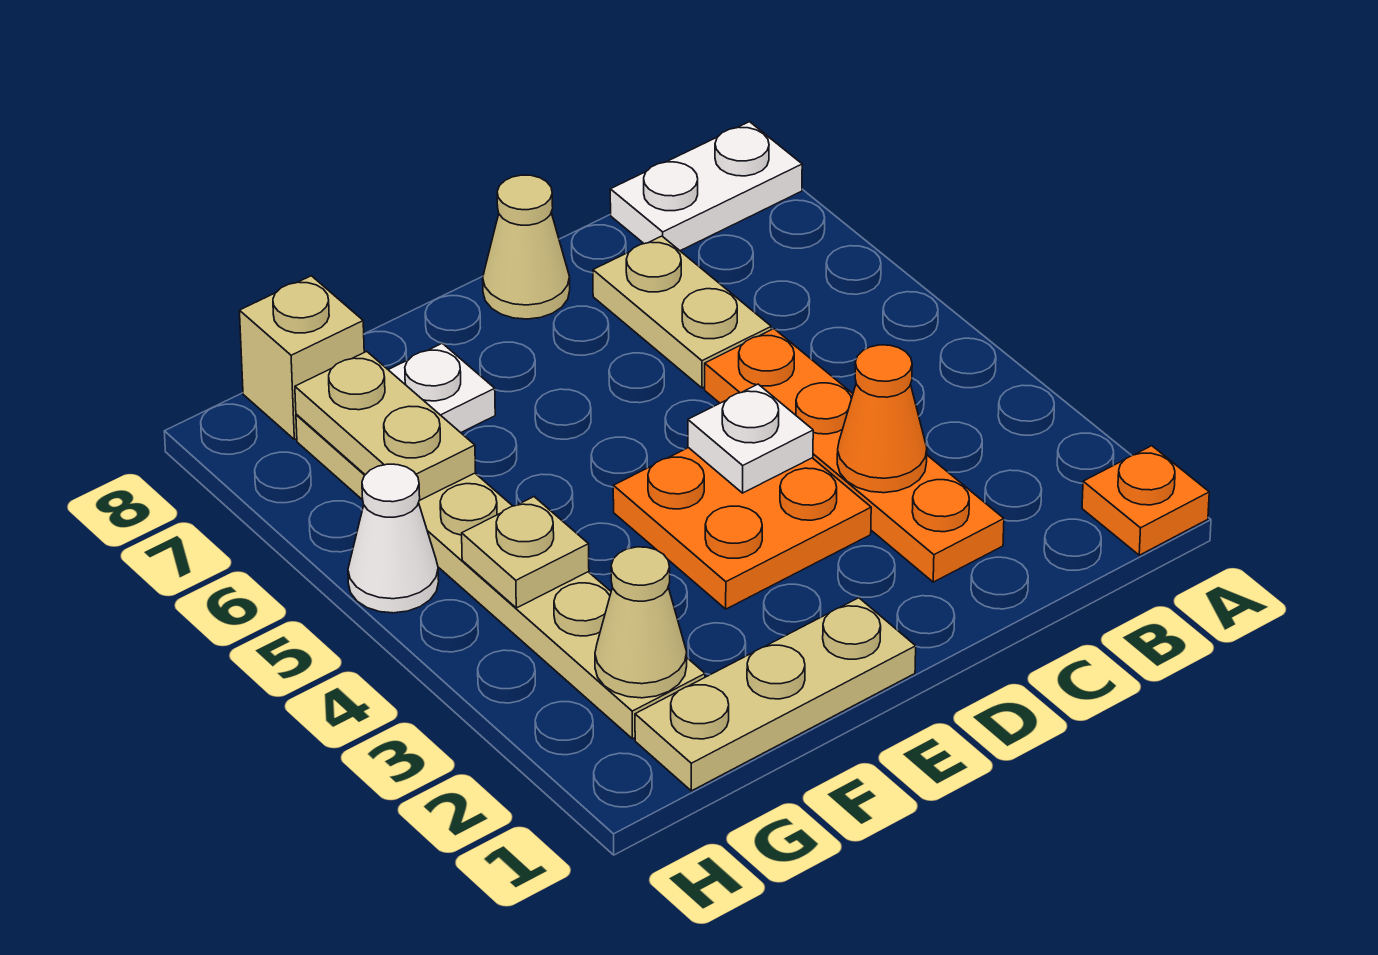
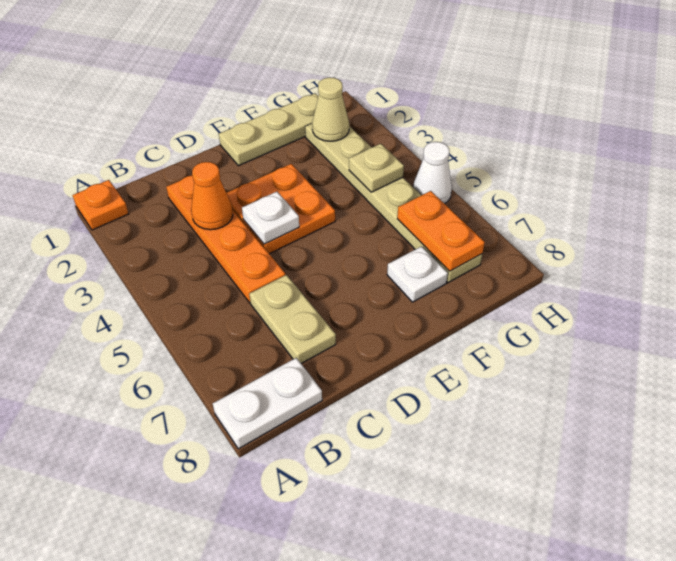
tan 1x1 cone [483,175,570,319] -> none
tan 1x2 plate [295,351,476,500] -> orange 1x2 plate [397,191,485,271]
tan 1x1 brick [240,276,364,440] -> none

